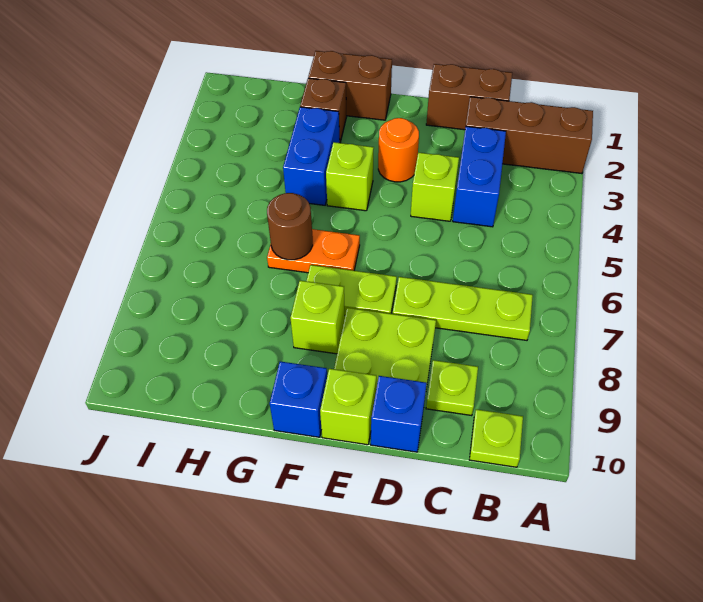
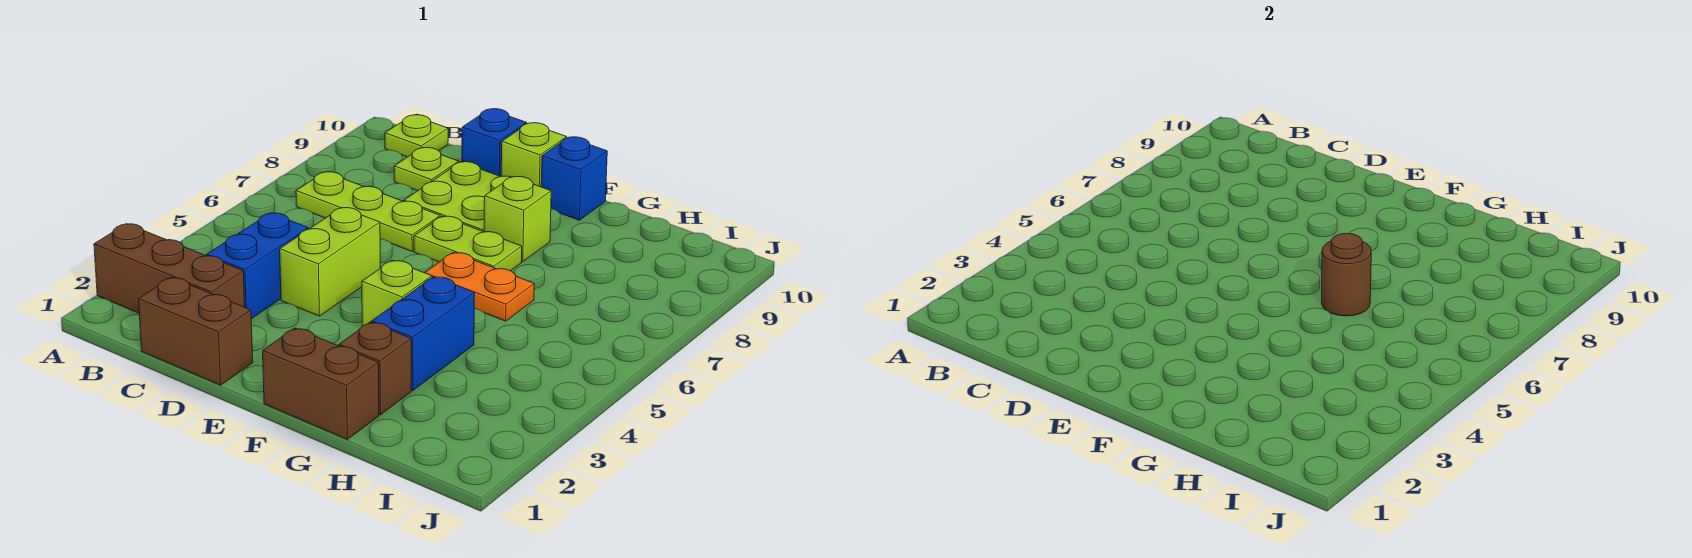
lime 1x1 brick [411,153,459,221] -> lime 1x2 brick [280,207,380,316]
orange 1x1 round brick [378,118,419,182] -> none

